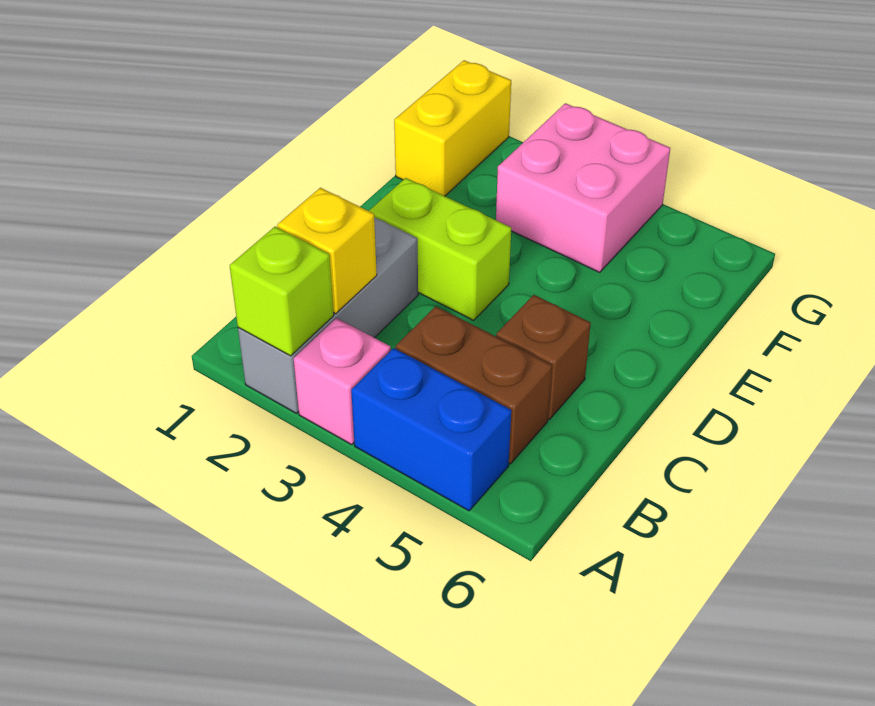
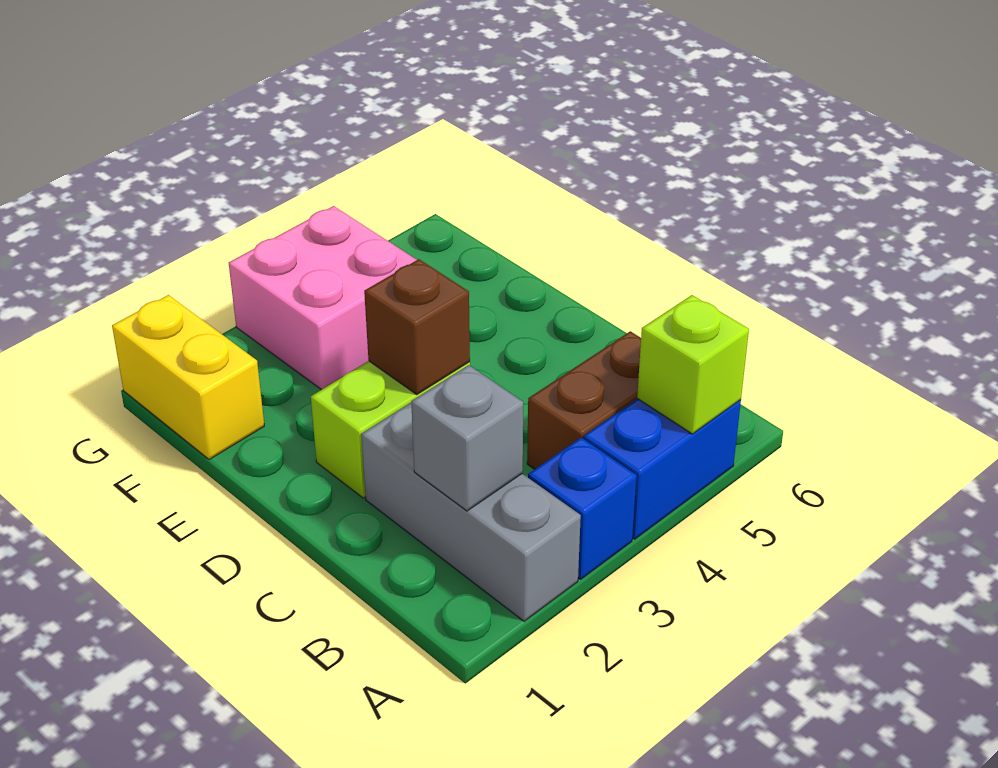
lime 1x1 brick [230,227,334,356] -> lime 1x1 brick moved to [637,295,749,434]
pink 1x1 brick [294,318,391,445] -> blue 1x1 brick [528,438,636,579]
yellow 1x1 brick [277,188,377,314] -> grey 1x1 brick [411,365,523,511]
brown 1x1 brick [496,295,591,419] -> brown 1x1 brick moved to [364,259,470,395]

